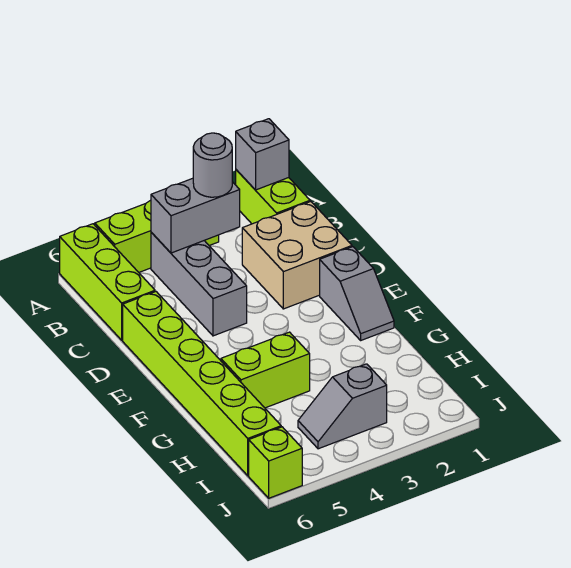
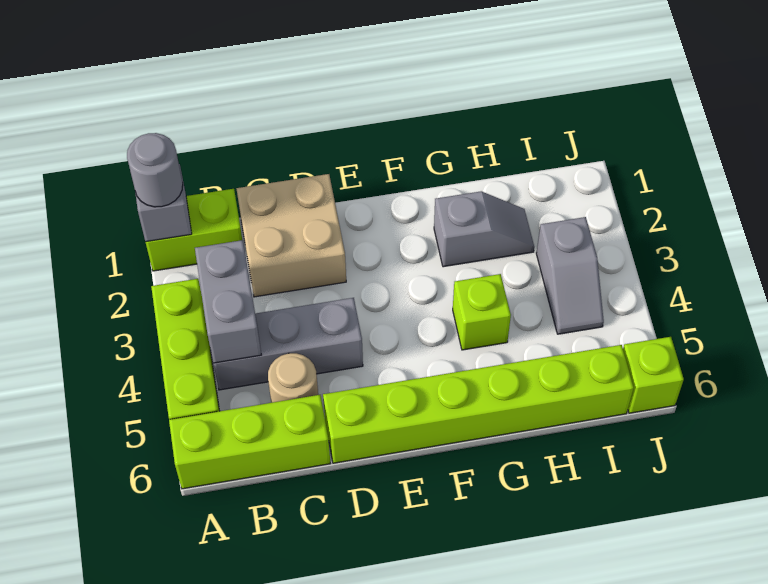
grey 1x1 round brick [193,133,232,197] -> grey 1x1 round brick moved to [127,133,183,207]
none -> tan 1x1 round brick [268,353,318,403]
grey 1x2 slope [320,247,394,340] -> grey 1x2 slope moved to [434,192,534,267]
lime 1x2 brick [221,332,310,408] -> lime 1x1 brick [453,274,511,350]

